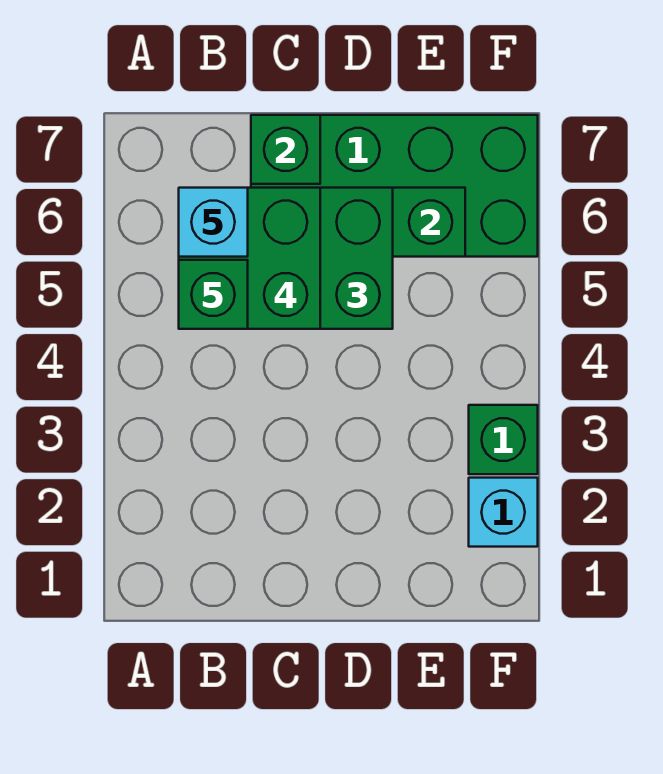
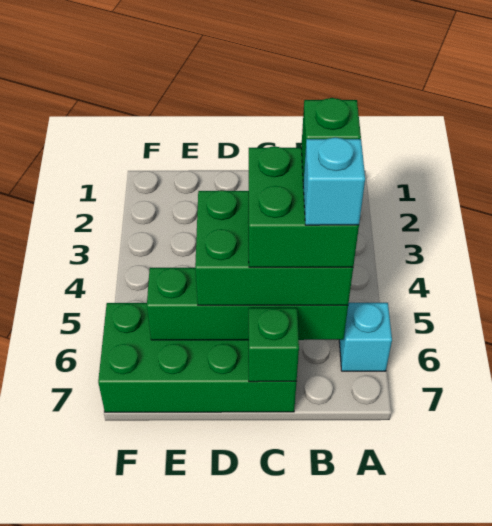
cyan 1x1 brick [469,478,538,547] -> cyan 1x1 brick moved to [339,303,392,371]
green 1x1 brick [469,405,538,474] -> none

